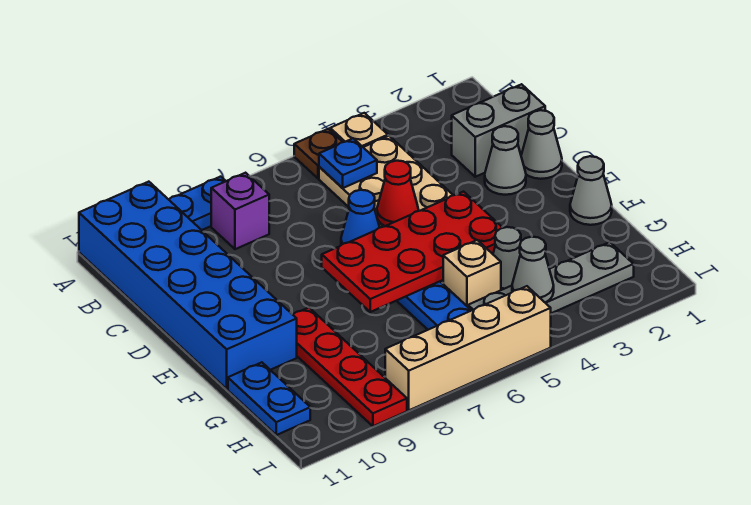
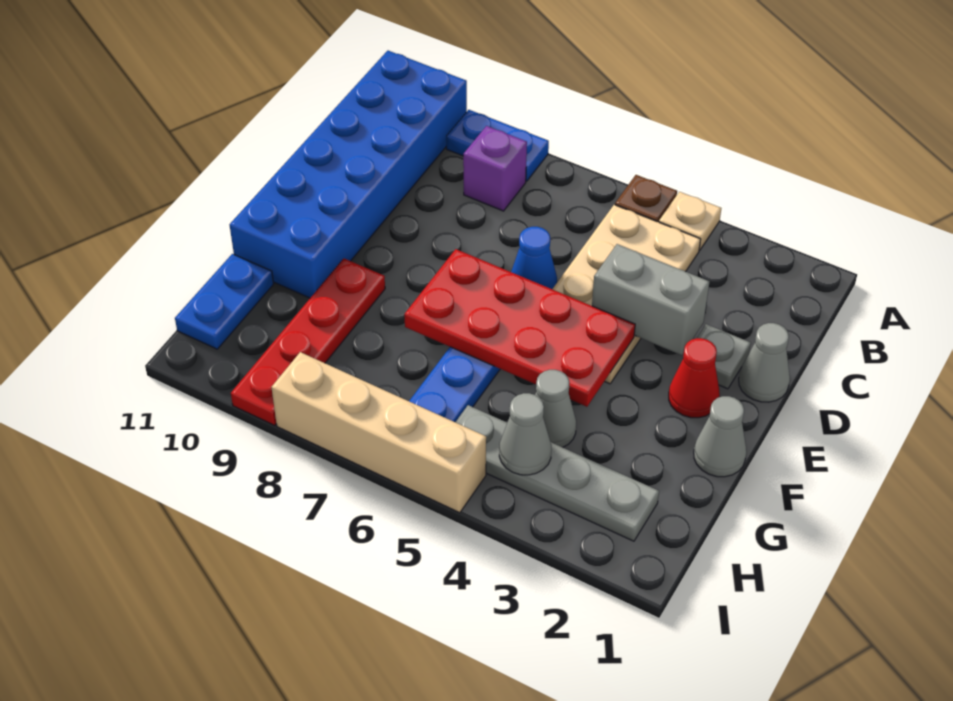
blue 1x1 plate [319,138,377,188] -> none
grey 1x2 brick [452,84,545,177] -> grey 1x2 brick moved to [592,244,709,355]
grey 1x1 cone [485,126,526,195] -> grey 1x1 plate [697,324,751,389]
red 1x1 cone [377,161,418,226] -> red 1x1 cone moved to [669,338,720,418]
tan 1x1 brick [443,240,501,307] -> none

